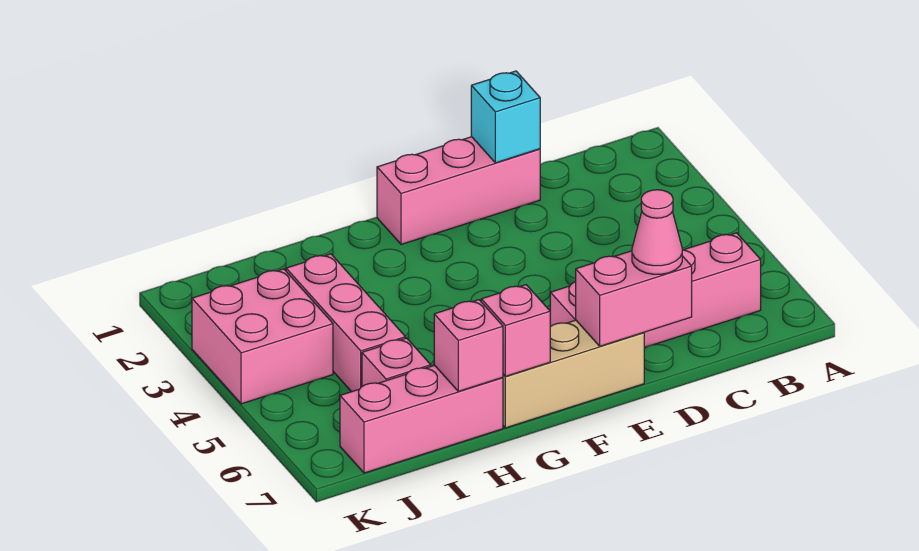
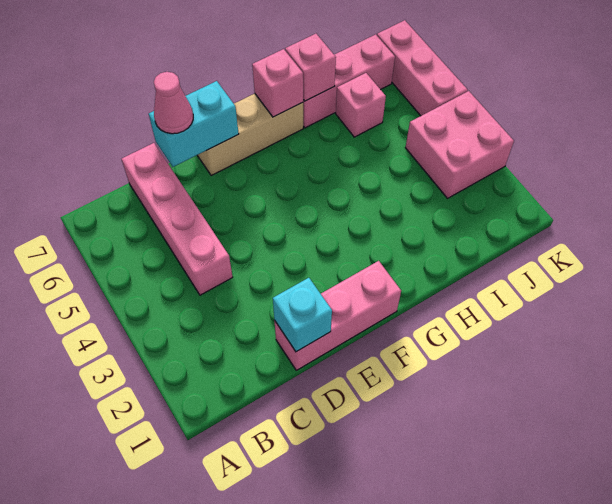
pink 1x4 brick [550,233,761,348] -> pink 1x4 brick turned to [122,143,233,295]
pink 1x2 brick [576,251,692,346] -> cyan 1x2 brick [149,81,239,167]
pink 1x3 brick [286,254,405,392] -> pink 1x3 brick moved to [377,20,468,116]

